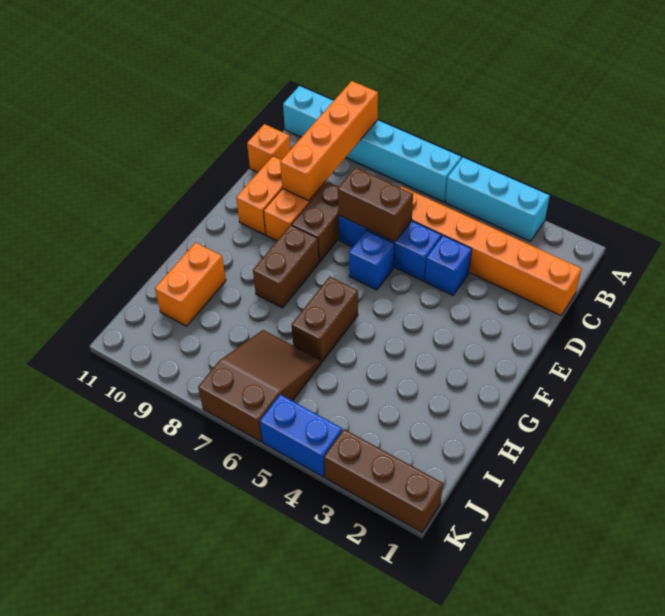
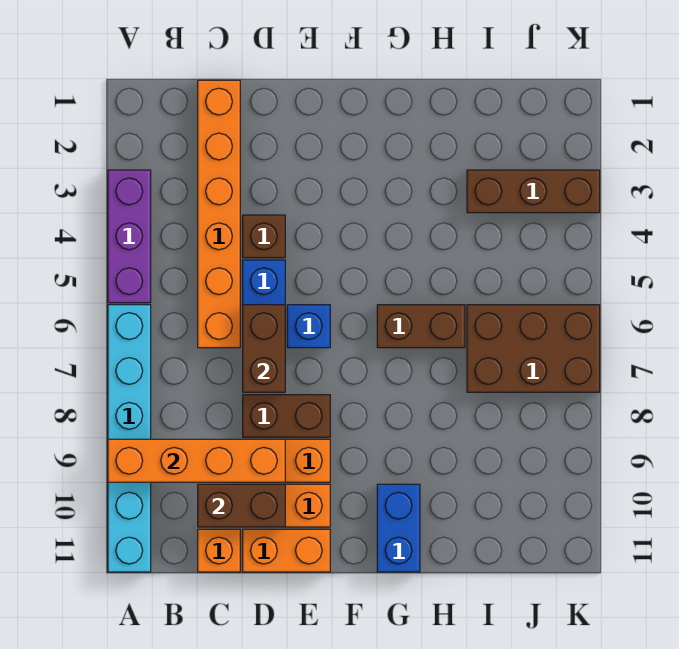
cyan 1x3 brick [445,158,550,241] -> purple 1x3 brick [108,170,151,303]
blue 1x1 brick [425,235,472,295] -> brown 1x1 brick [243,215,285,258]
brown 1x2 brick [253,225,319,308] -> brown 1x2 brick moved to [198,484,285,527]
orange 1x2 brick [155,242,226,326] -> orange 1x2 brick moved to [243,529,330,572]
brown 2x3 slope [198,330,321,442] -> brown 2x3 brick [467,305,600,392]
brown 1x3 brick [324,429,443,532] -> brown 1x3 brick turned to [467,170,600,213]
blue 1x2 brick [260,395,342,477] -> blue 1x2 brick moved to [377,484,420,572]

